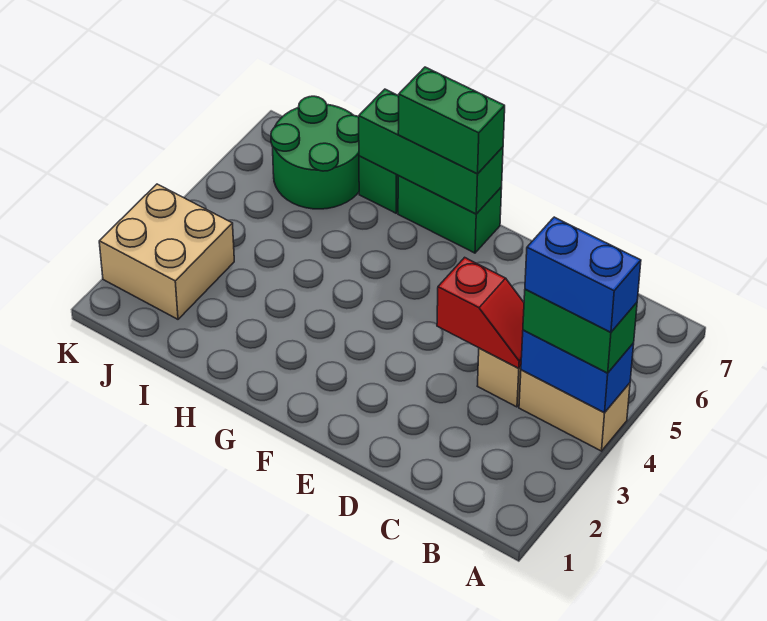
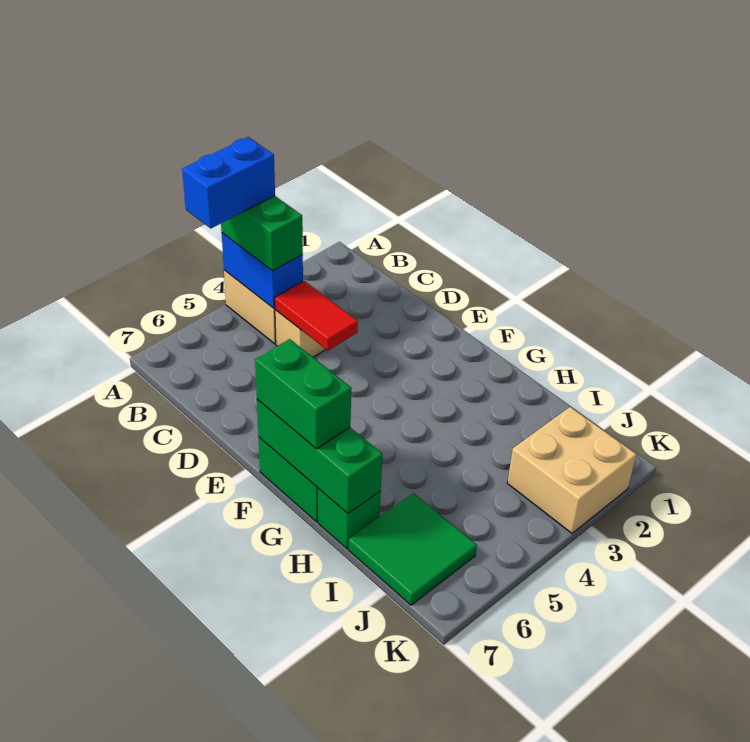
blue 1x2 brick [525,217,641,332] -> blue 1x2 brick turned to [182,137,275,228]
red 1x2 slope [437,257,524,368] -> red 1x2 tile [275,281,358,350]
green 2x2 round brick [271,96,359,209] -> green 2x2 tile [348,493,477,605]

